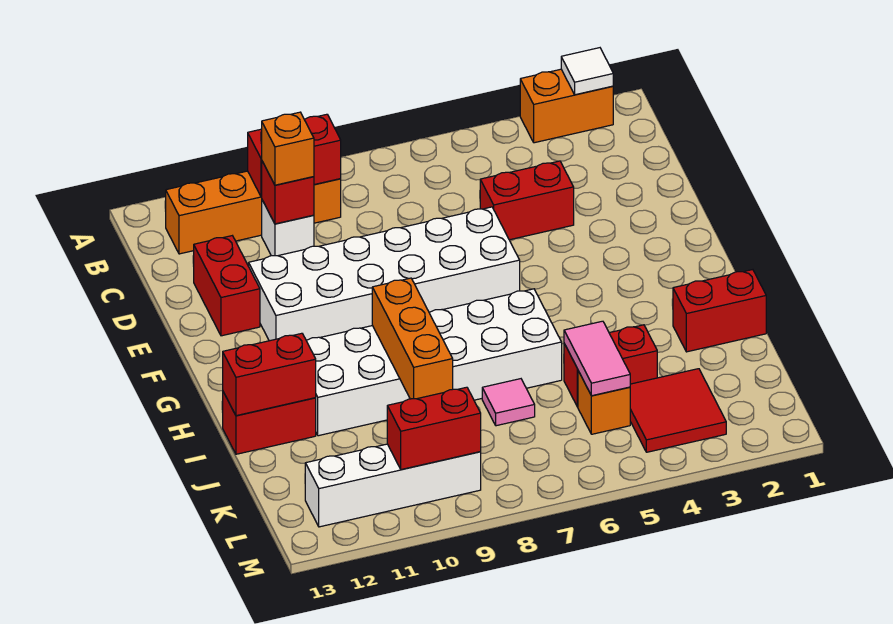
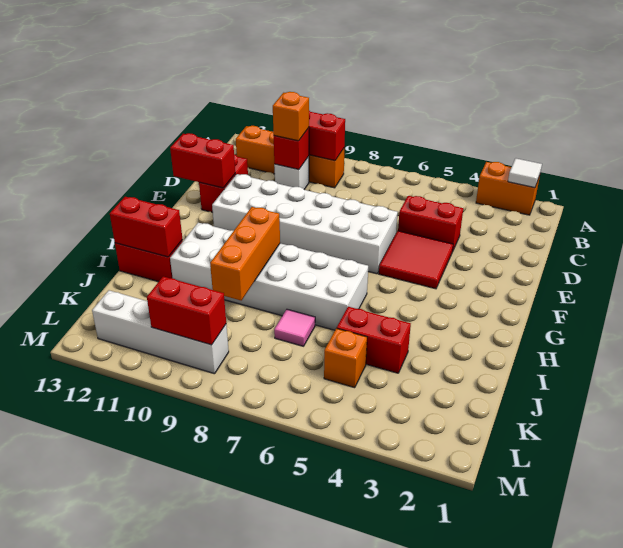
red 1x2 brick [673,270,766,352] -> red 1x2 brick moved to [170,133,235,188]
pink 1x2 tile [564,321,630,396] -> none
red 2x2 tile [630,369,726,452] -> red 2x2 tile moved to [379,231,453,289]

